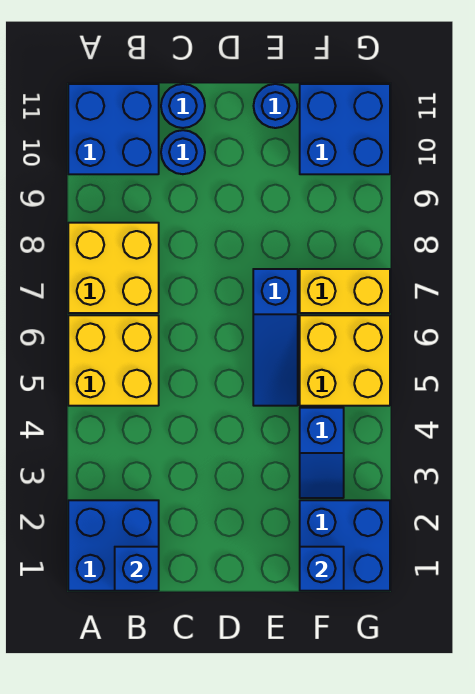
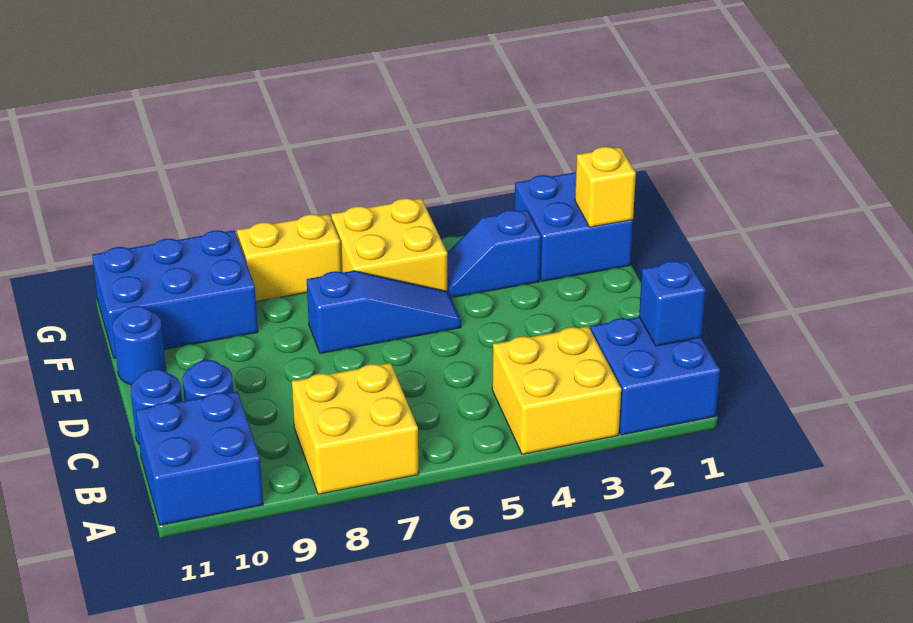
yellow 2x2 brick [68,315,159,406] -> yellow 2x2 brick moved to [492,326,621,454]
blue 1x1 brick [300,547,344,591] -> yellow 1x1 brick [575,147,636,227]
blue 1x2 slope [300,408,344,498] -> blue 1x2 slope turned to [447,210,541,298]
yellow 1x2 brick [300,269,390,313] -> yellow 1x2 brick turned to [237,214,341,301]
blue 2x2 brick [300,84,390,174] -> blue 2x3 brick [92,230,258,358]

